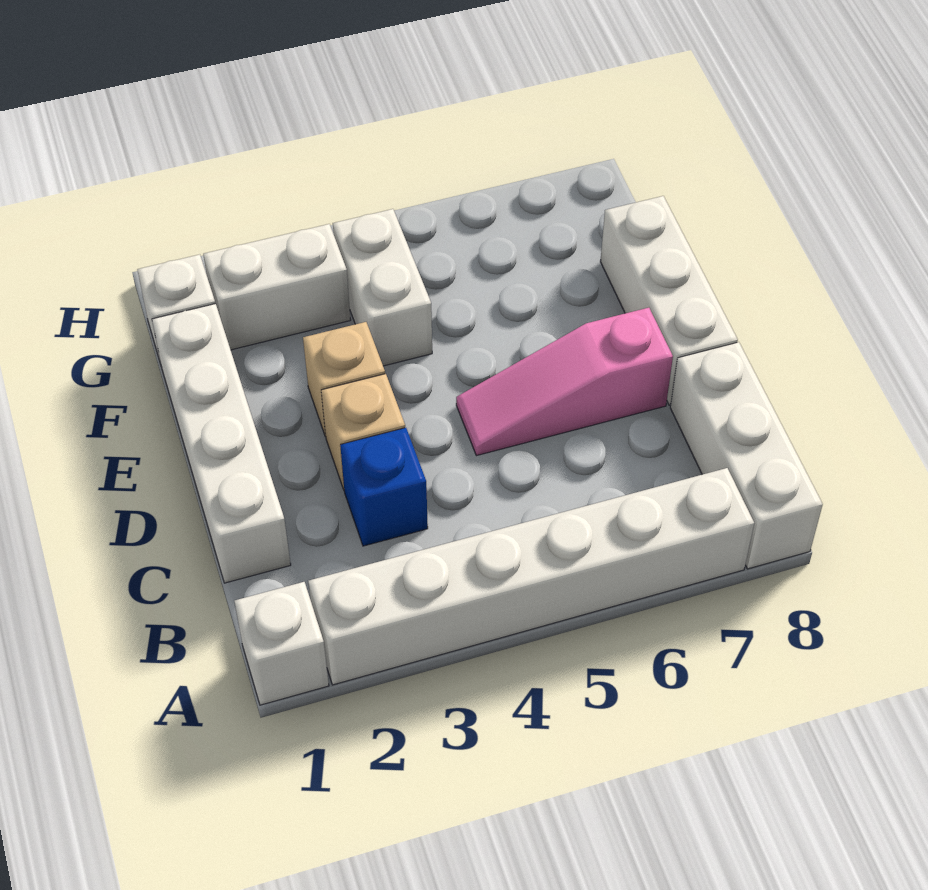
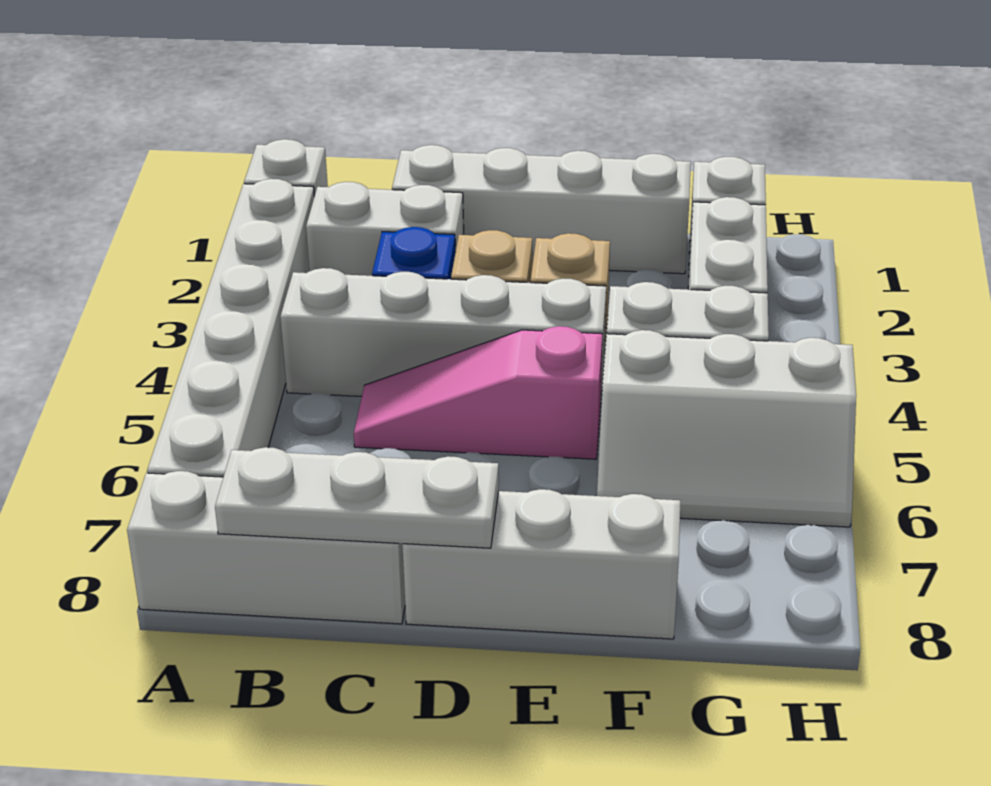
none -> white 1x2 brick [306,182,464,276]
none -> white 1x4 brick [280,268,606,408]
none -> white 1x3 plate [215,447,499,548]
pink 1x3 slope [456,308,673,456] -> pink 1x3 slope turned to [354,326,602,459]
none -> white 2x3 slope [597,330,856,527]

